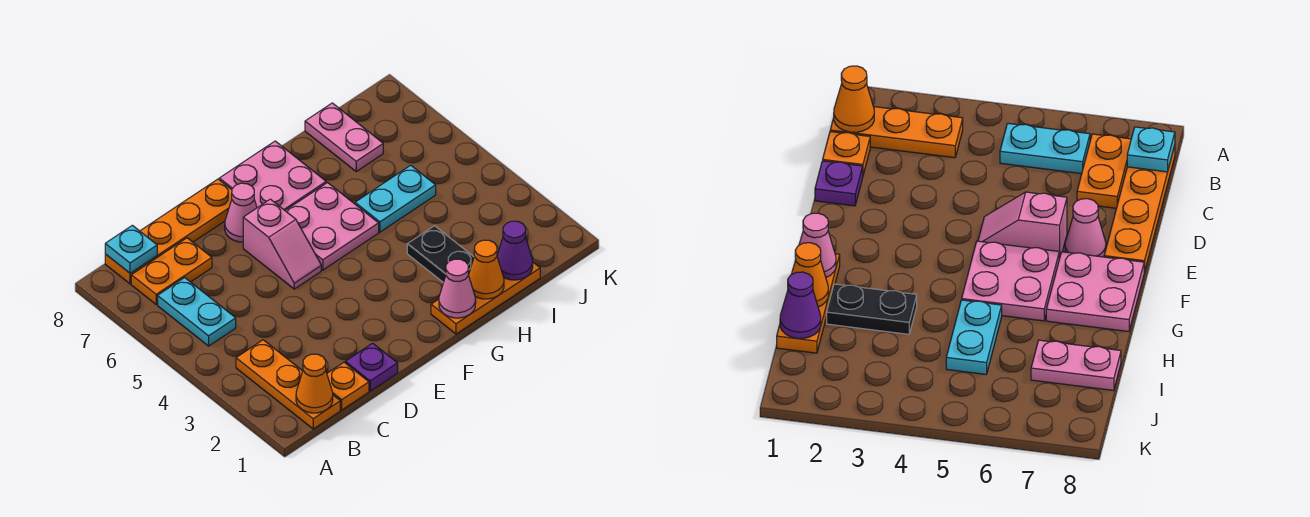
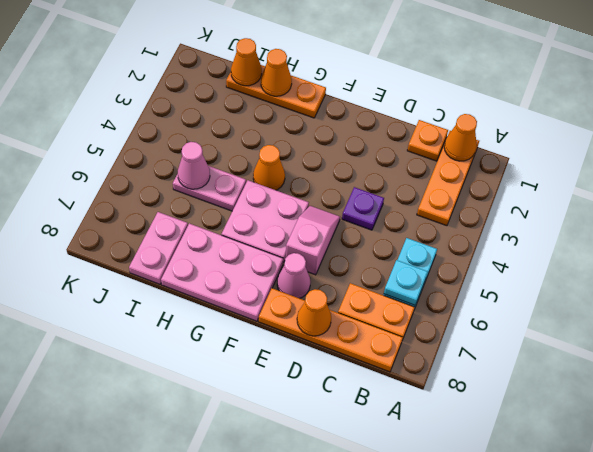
cyan 1x1 plate [105,225,157,273] -> cyan 1x1 plate moved to [384,260,428,305]
purple 1x1 plate [345,343,398,391] -> purple 1x1 plate moved to [342,187,384,230]
none -> orange 1x1 cone [297,289,331,336]
pink 2x2 plate [219,141,326,210] -> pink 2x3 plate [161,223,283,321]
pink 1x1 cone [439,259,476,318] -> pink 1x1 cone moved to [178,142,210,189]
none -> orange 1x1 cone [253,145,285,190]
black 1x2 plate [407,226,474,282] -> none
cyan 1x2 plate [355,165,436,232] -> pink 1x2 plate [173,166,246,211]
purple 1x1 cone [497,221,533,280] -> orange 1x1 cone [231,38,262,86]

